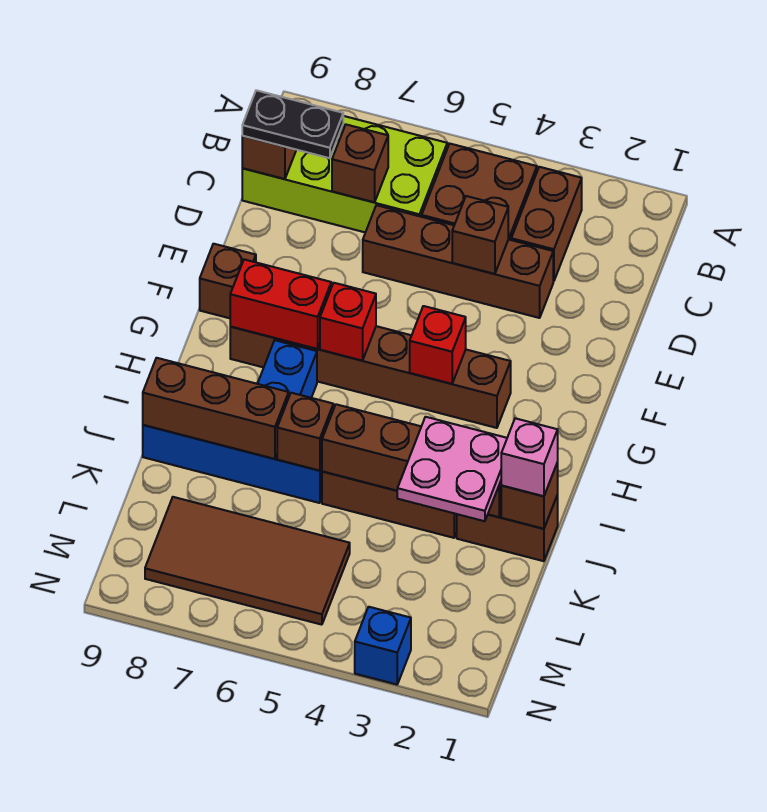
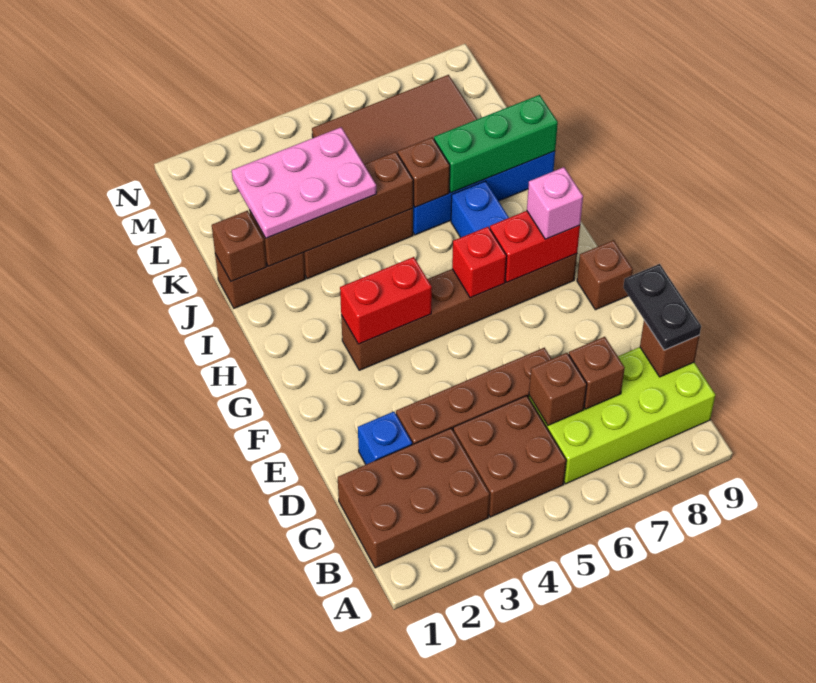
brown 1x2 brick [511,167,582,281] -> brown 2x3 brick [338,428,490,568]
black 1x2 plate [242,90,343,158] -> black 1x2 plate turned to [623,264,701,350]
brown 1x1 brick [452,196,508,274] -> brown 1x1 brick moved to [529,353,587,425]
red 1x1 brick [410,306,466,384] -> red 1x2 brick [340,257,432,344]
pink 1x1 brick [501,418,558,496] -> pink 1x1 brick moved to [527,167,583,239]
pink 2x2 plate [397,417,507,521] -> pink 2x3 plate [232,127,376,238]
brown 1x3 brick [143,358,289,459] -> green 1x3 brick [434,95,558,193]
blue 1x1 brick [355,607,411,684] -> blue 1x1 brick moved to [358,412,412,464]

